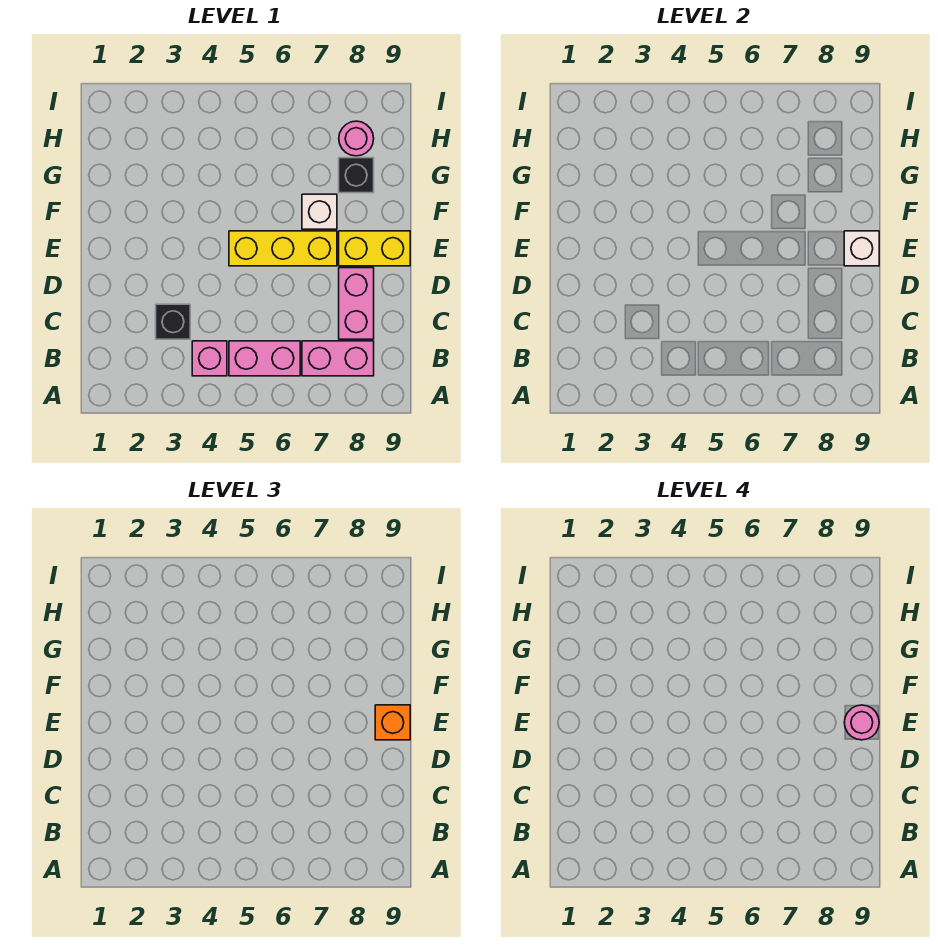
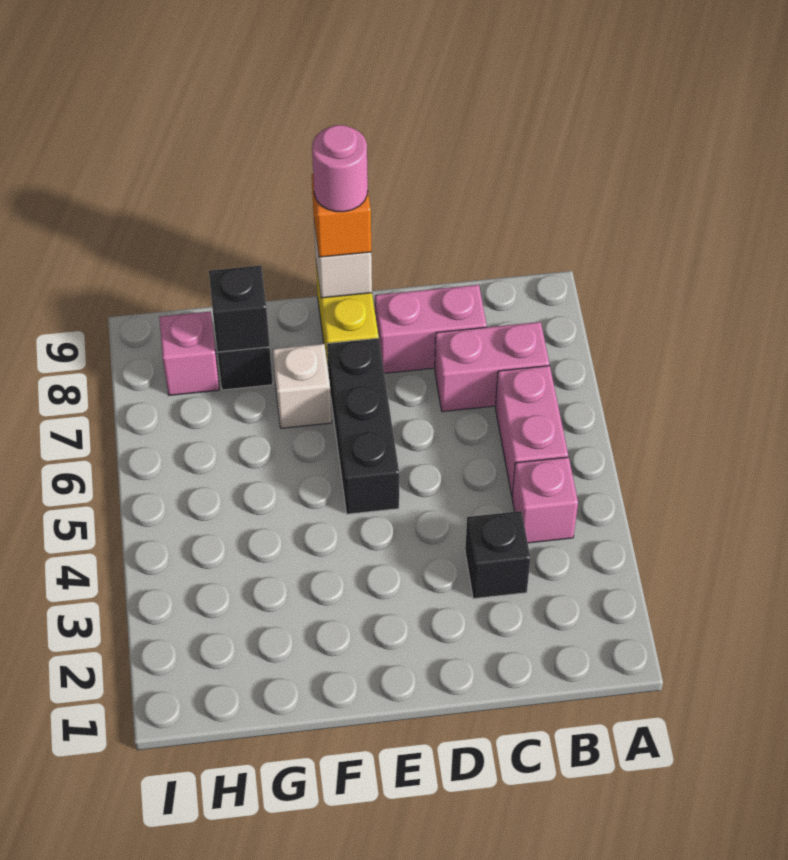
pink 1x2 brick [302,341,374,376] -> pink 1x2 brick turned to [435,322,549,412]
yellow 1x3 brick [229,231,337,266] -> black 1x3 brick [327,338,399,514]
none -> black 1x1 brick [209,266,270,352]
pink 1x1 round brick [339,121,374,156] -> pink 1x1 brick [159,311,219,395]

